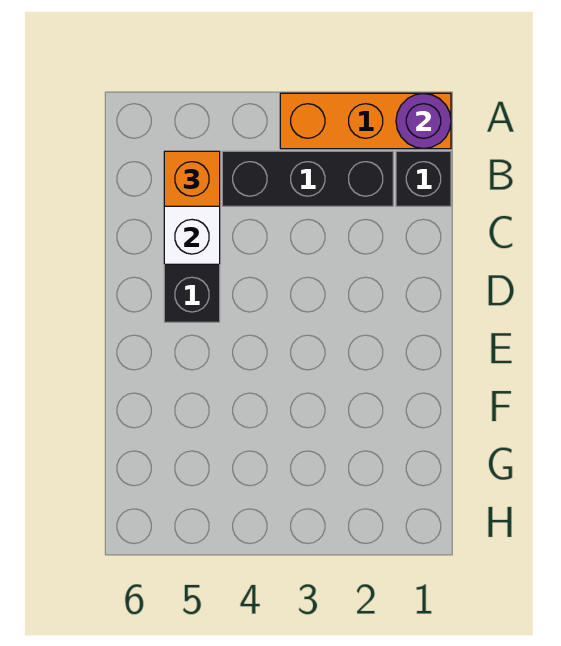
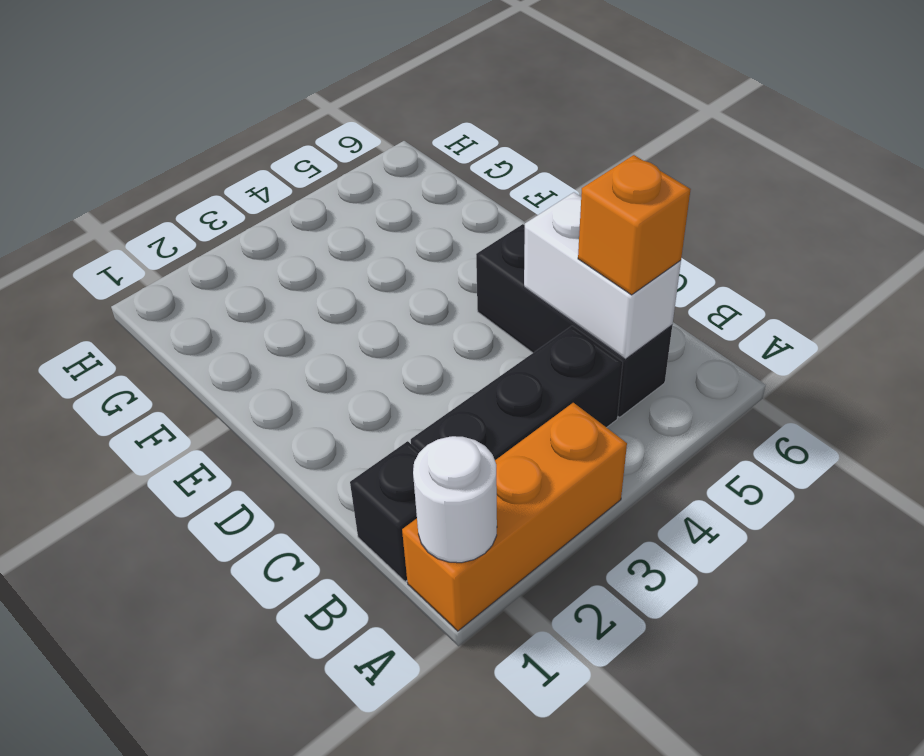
purple 1x1 round brick [396,93,451,149] -> white 1x1 round brick [413,436,497,563]

